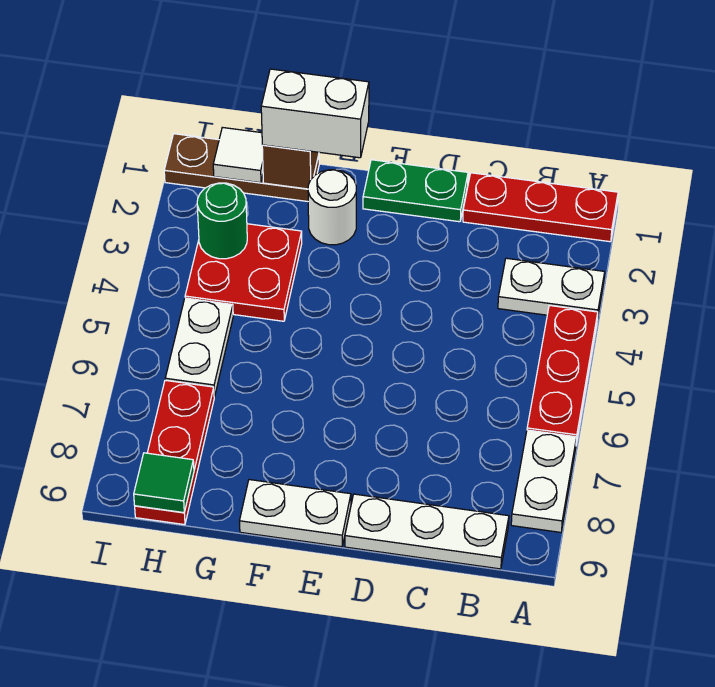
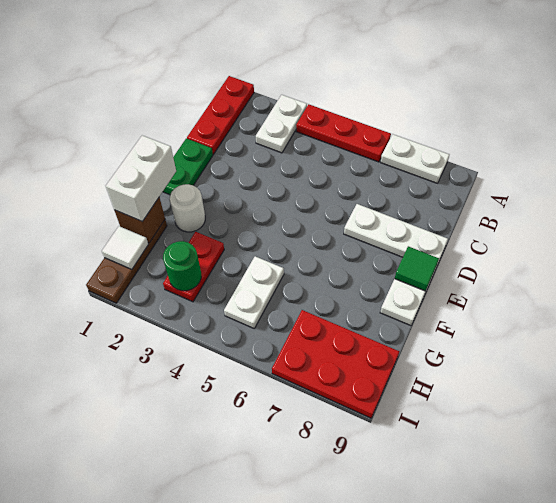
white 1x3 plate [345,494,509,569] -> white 1x3 plate turned to [344,204,448,267]
red 2x2 plate [185,224,302,321] -> red 1x2 plate [163,232,224,302]
white 1x2 plate [165,298,233,397] -> white 1x2 plate turned to [224,256,284,328]
red 1x3 plate [135,380,214,525] -> red 2x3 plate [272,310,399,418]
green 1x1 tile [134,453,194,513] -> green 1x1 tile moved to [395,246,439,291]

